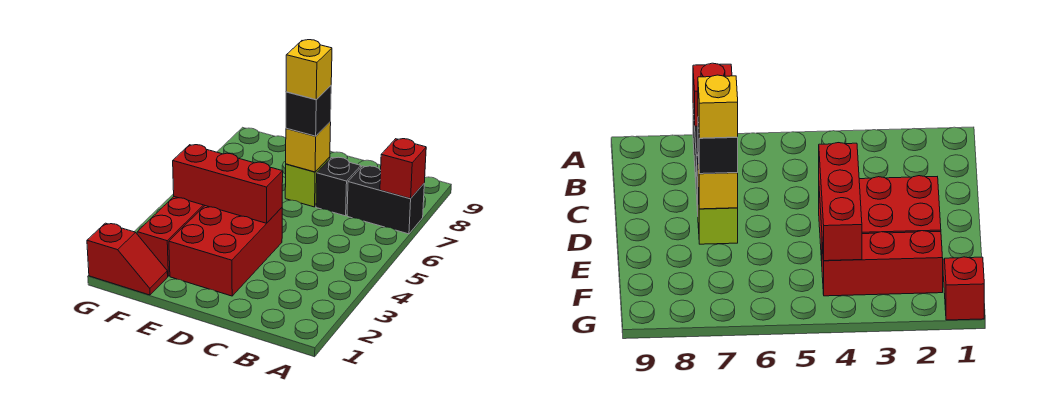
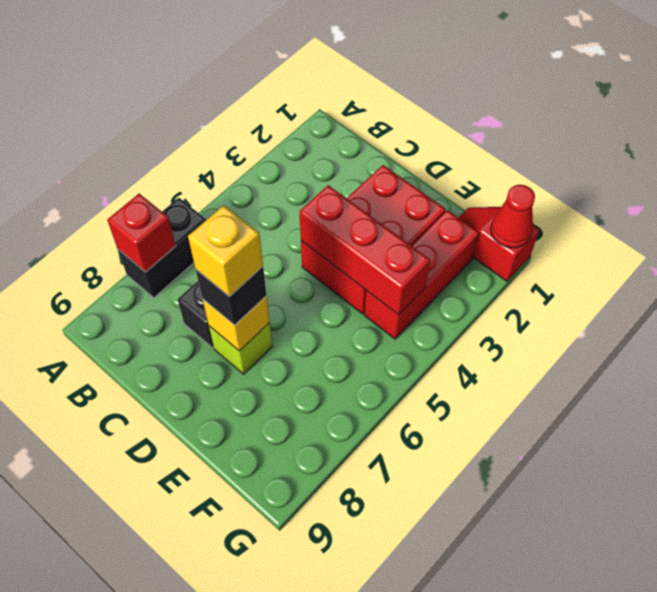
black 1x2 brick [347,166,424,234] -> black 1x2 brick turned to [118,198,207,298]
none -> red 1x1 cone [491,185,535,248]

